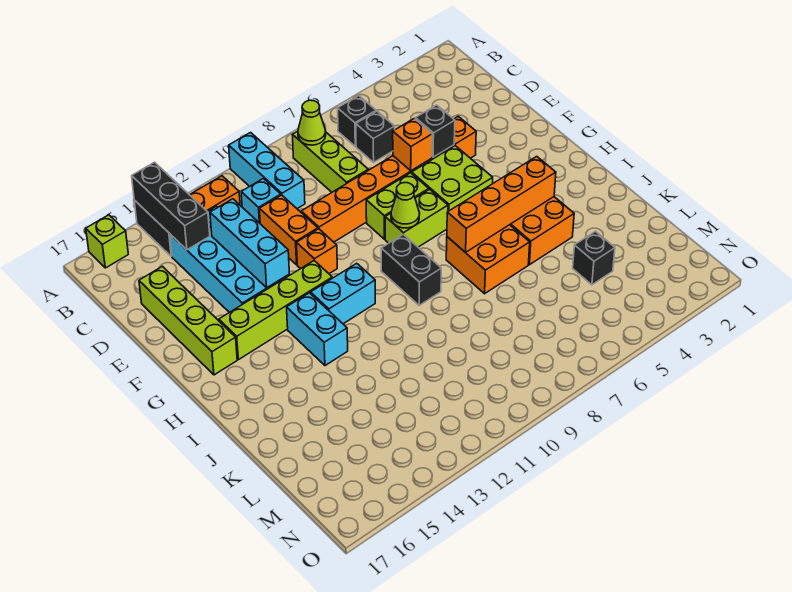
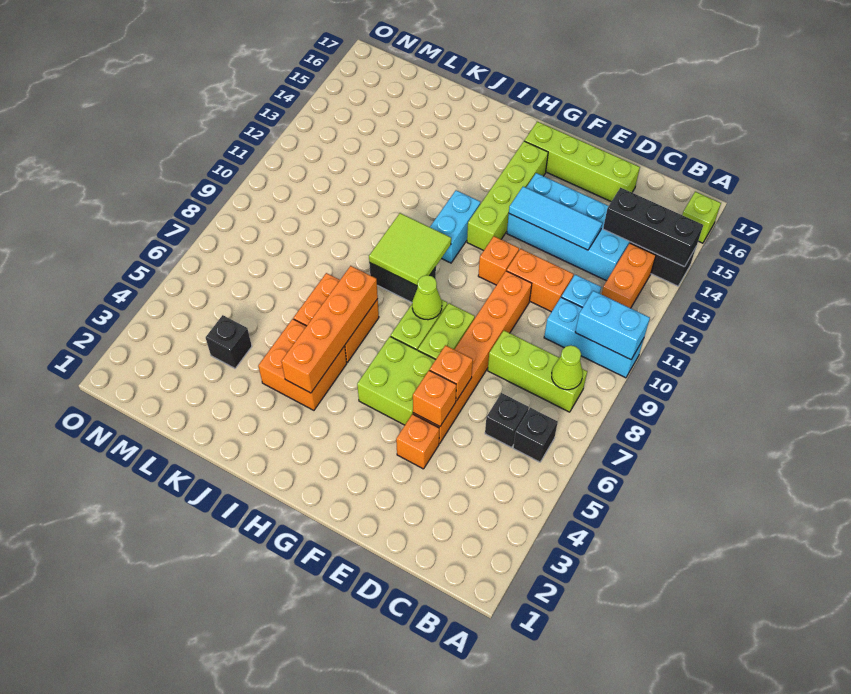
cyan 1x3 brick [210,199,289,288] -> cyan 1x3 tile [509,187,602,250]
black 1x1 brick [415,105,455,157] -> orange 1x1 brick [413,370,456,427]
none -> lime 2x2 tile [369,213,451,286]
cyan 1x2 brick [287,293,348,366] -> cyan 1x2 brick moved to [575,291,650,360]

